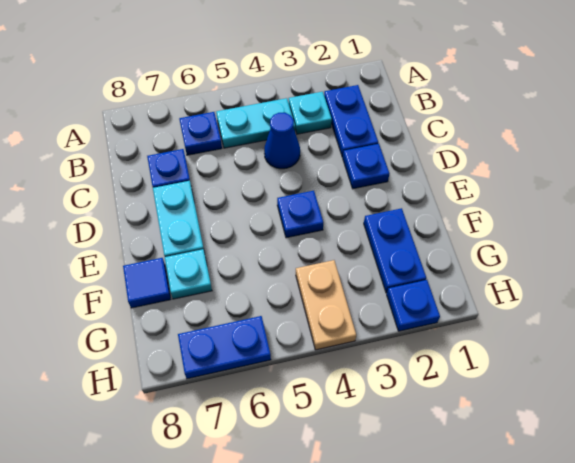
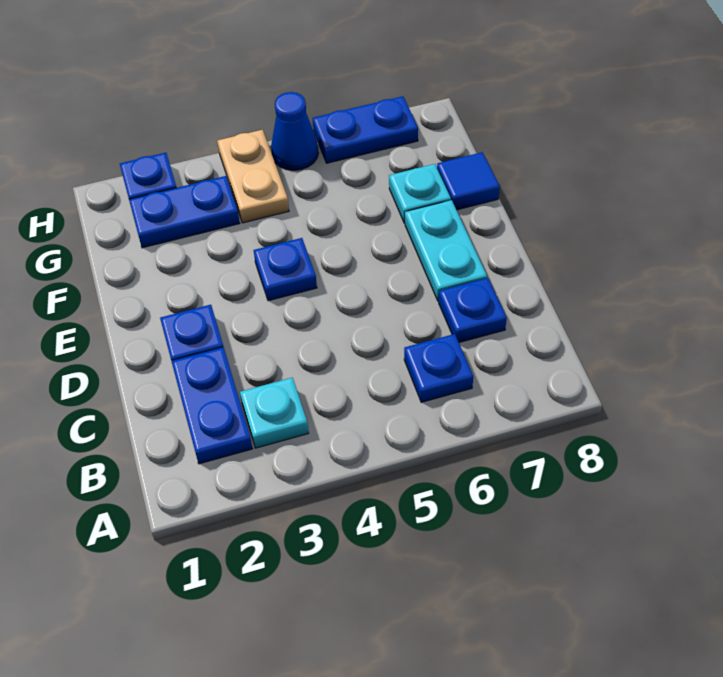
cyan 1x2 plate [216,98,295,148] -> none
blue 1x1 cone [264,112,300,169] -> blue 1x1 cone moved to [271,92,318,170]
blue 1x2 plate [364,208,426,293] -> blue 1x2 plate turned to [129,176,240,248]

